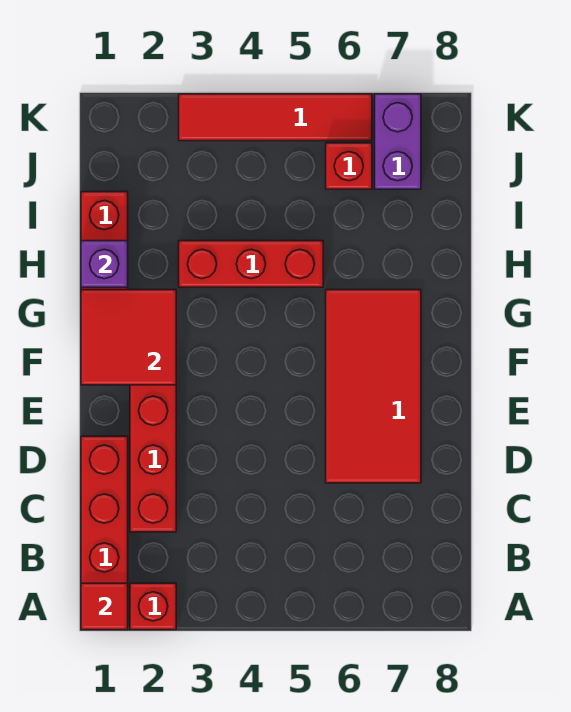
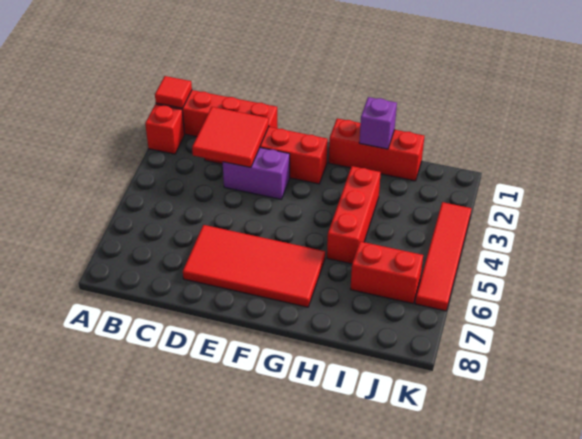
red 2x2 tile [81,290,176,385] -> red 2x2 tile moved to [192,107,269,167]
red 1x1 brick [326,143,372,189] -> red 1x2 brick [350,241,423,304]
purple 1x2 brick [375,94,421,189] -> purple 1x2 brick moved to [223,148,290,199]

